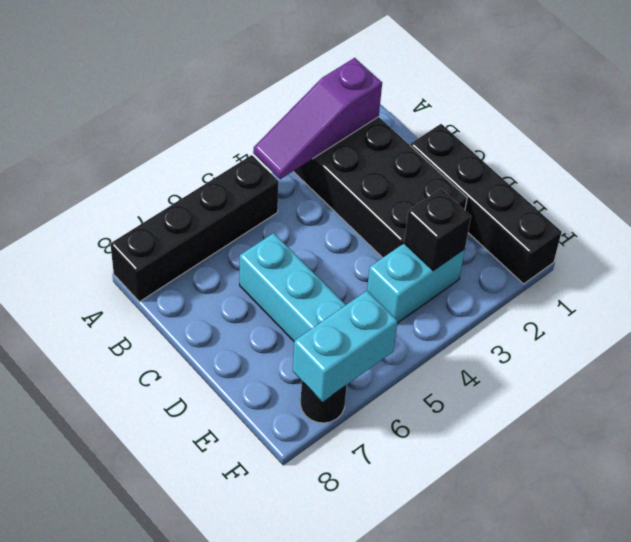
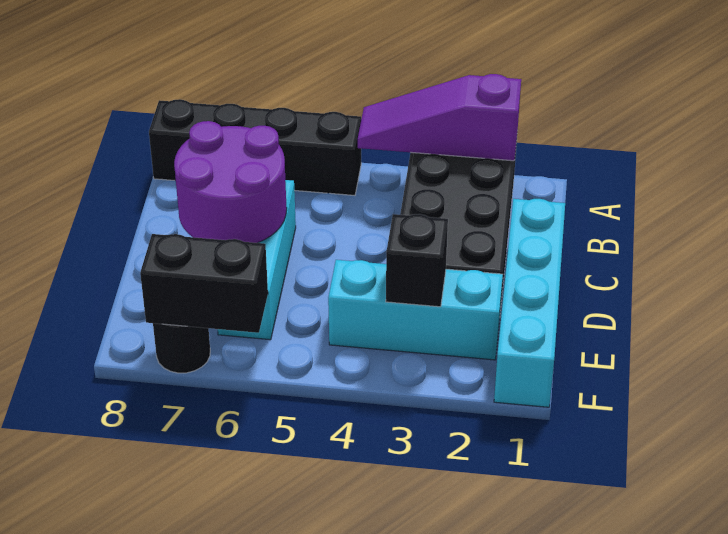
black 1x4 brick [410,124,562,284] -> cyan 1x4 brick [494,199,565,407]
none -> purple 2x2 round brick [174,121,287,243]
cyan 1x2 brick [367,244,465,323] -> cyan 1x3 brick [328,260,503,360]
cyan 1x2 brick [293,291,398,402] -> black 1x2 brick [140,234,268,333]

